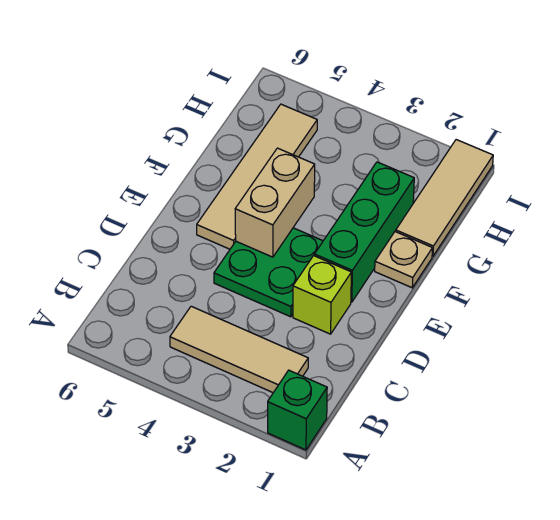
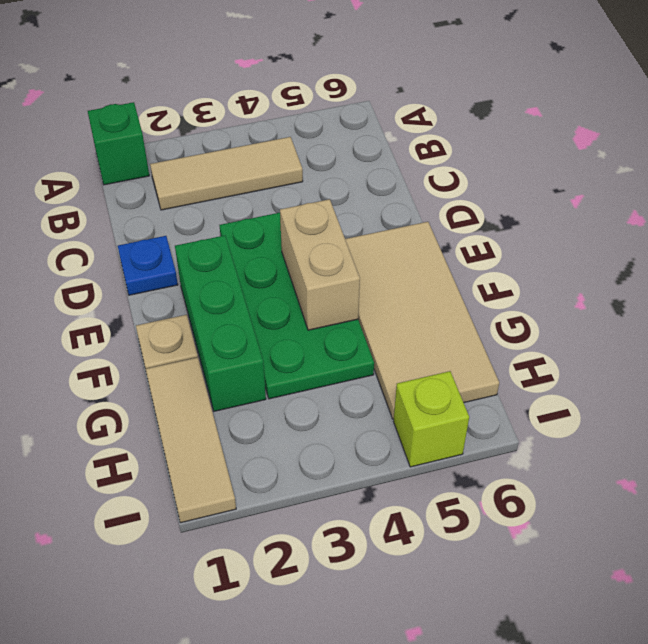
none -> blue 1x1 plate [118,236,178,295]
lime 1x1 brick [293,256,351,334] -> lime 1x1 brick moved to [394,371,469,467]
green 2x2 plate [214,228,323,317] -> green 2x4 plate [219,213,374,399]
tan 1x4 tile [197,104,317,249] -> tan 2x4 tile [345,222,499,419]

